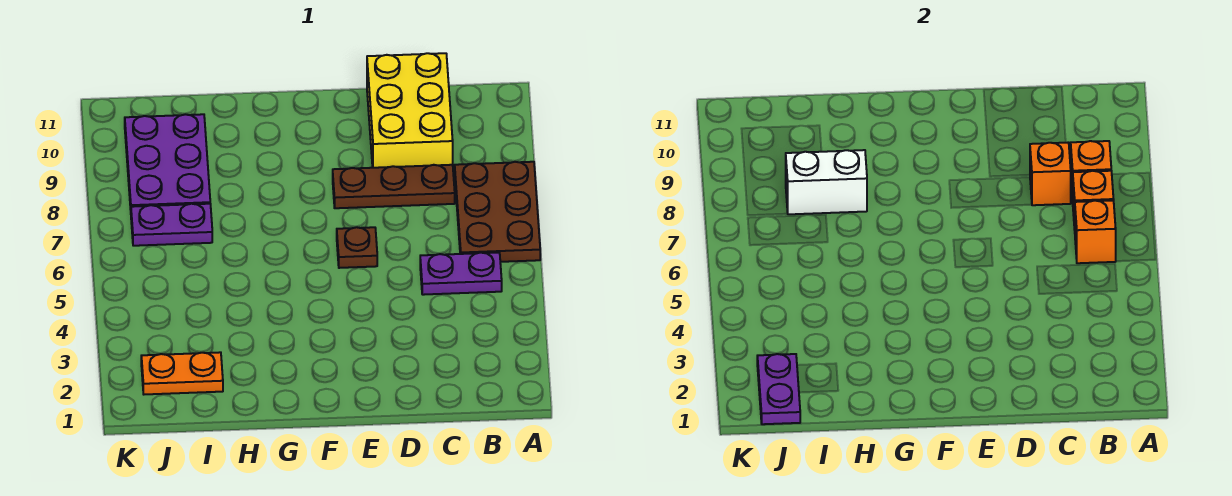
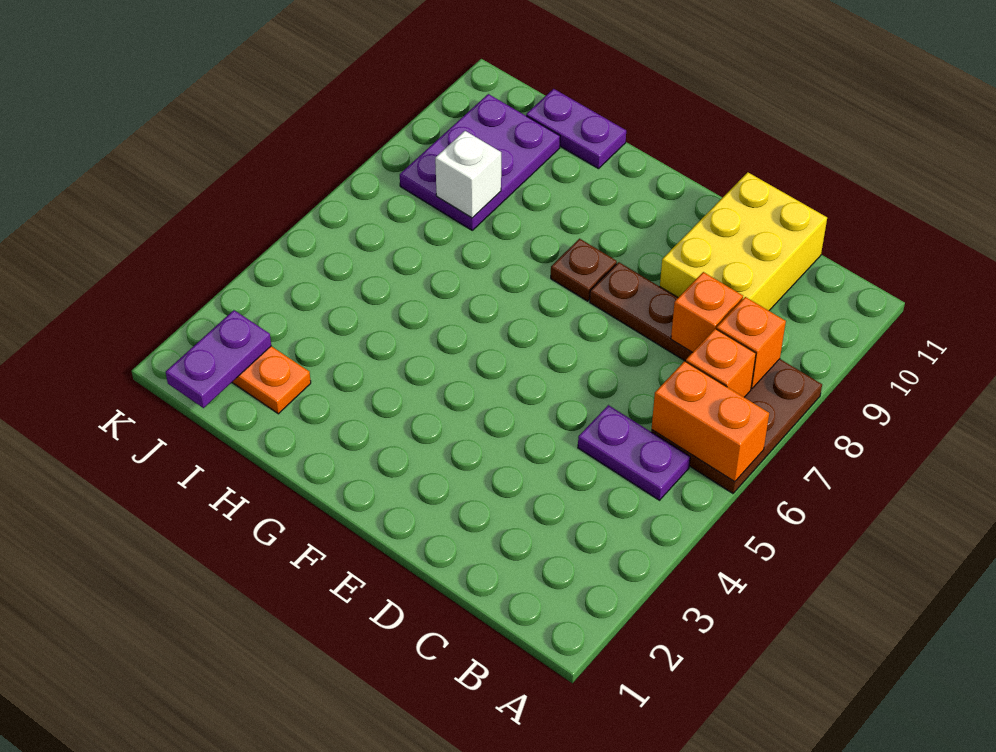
orange 1x1 brick [1075,200,1116,263] -> orange 1x2 brick [652,361,769,482]
brown 1x1 plate [337,227,377,268] -> brown 1x1 plate moved to [551,239,617,301]
white 1x2 brick [786,150,867,214] -> white 1x1 brick [435,131,501,218]
purple 1x2 plate [131,204,212,246] -> purple 1x2 plate moved to [526,89,626,169]

